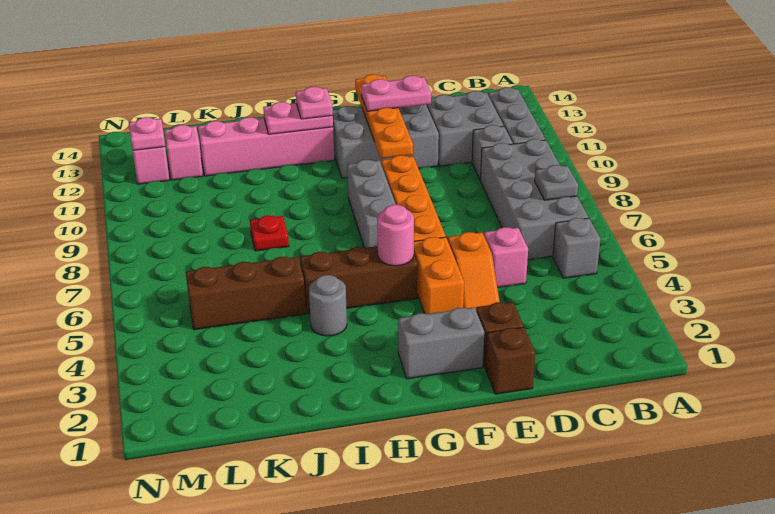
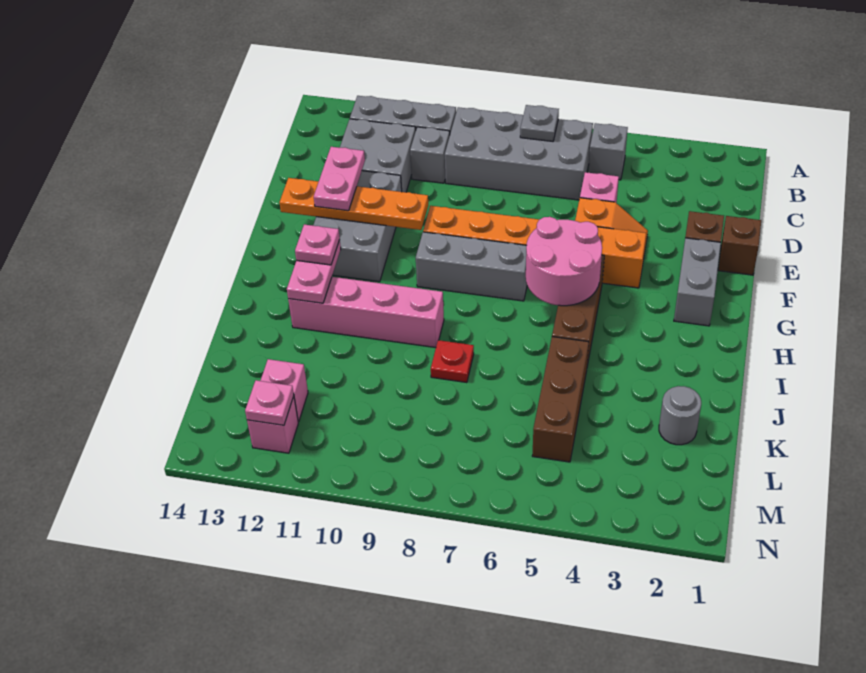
pink 1x1 round brick [377,205,414,266] -> pink 2x2 round brick [526,217,602,306]
pink 1x4 brick [198,117,334,176] -> pink 1x4 brick turned to [288,277,444,348]
grey 1x1 round brick [309,275,347,336] -> grey 1x1 round brick moved to [659,386,701,445]

